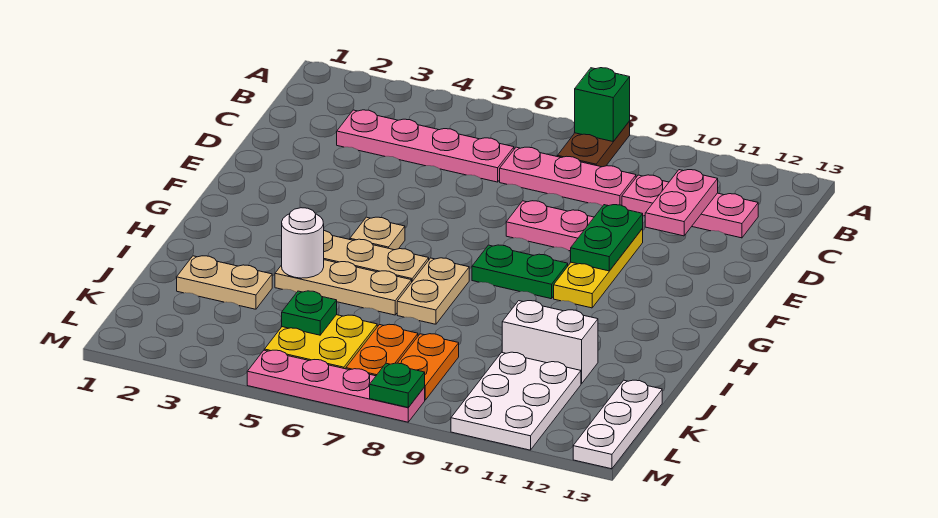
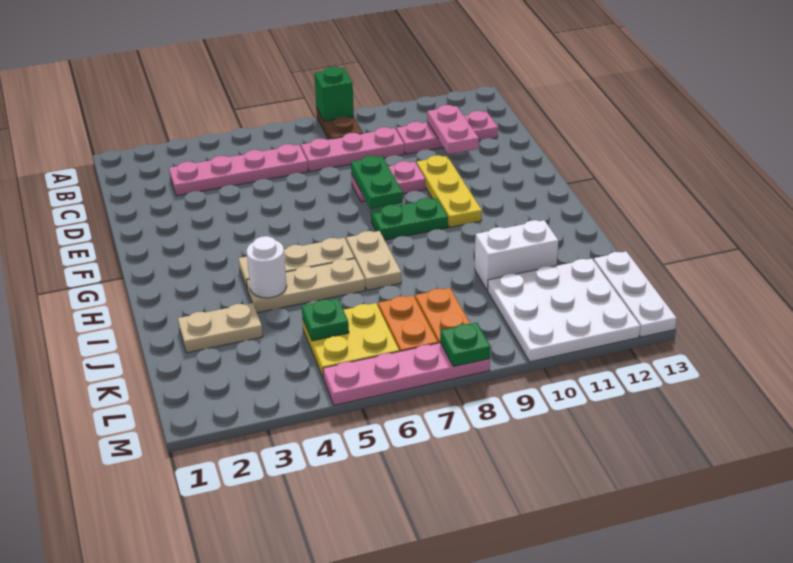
green 1x2 plate [570,205,643,271] -> green 1x2 plate moved to [351,156,403,209]
tan 1x1 plate [350,217,405,250] -> none
white 2x3 plate [451,352,581,450] -> white 3x3 plate [488,259,640,362]

